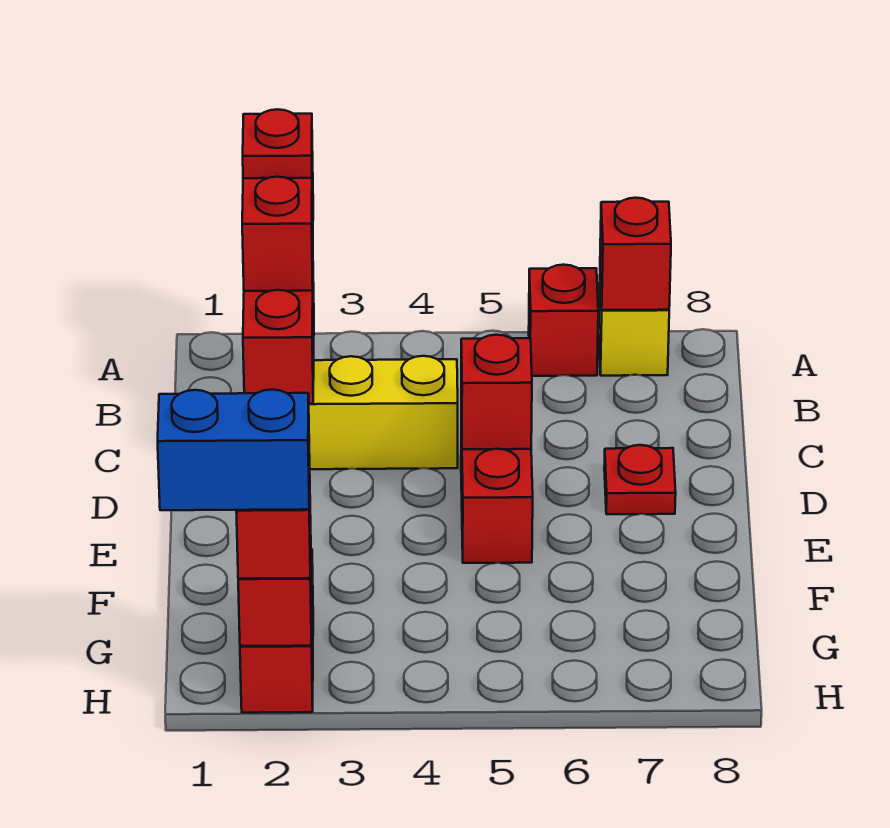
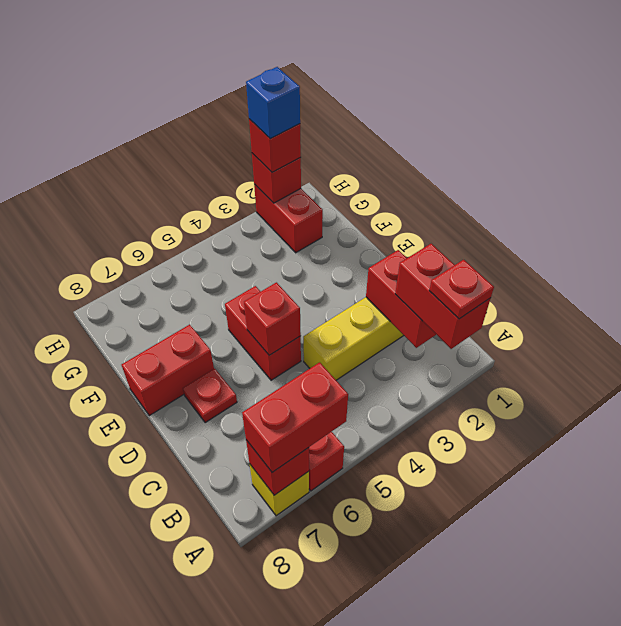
none -> red 1x2 brick [242,362,348,472]
none -> red 1x2 brick [122,324,214,416]
blue 1x2 brick [158,390,310,510] -> blue 1x1 brick [246,67,300,138]

